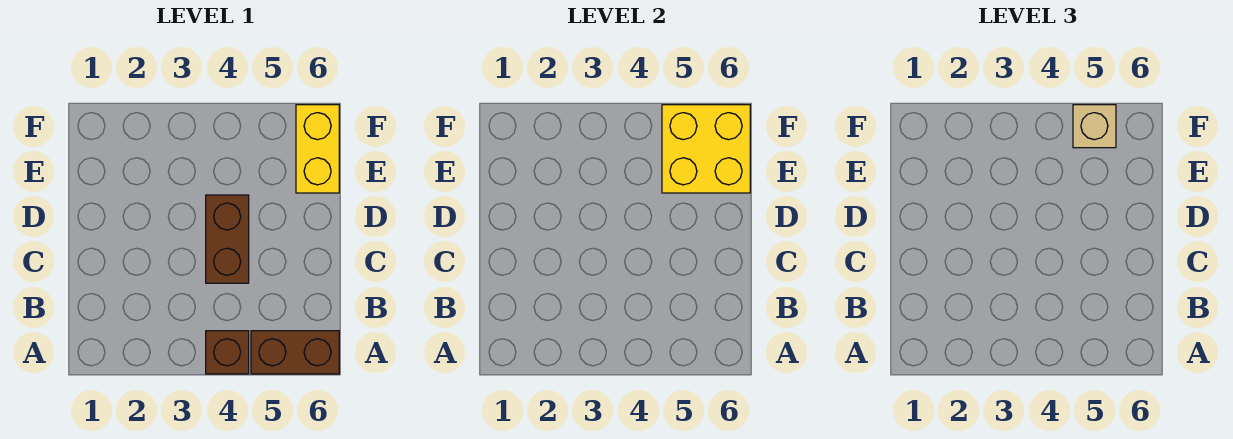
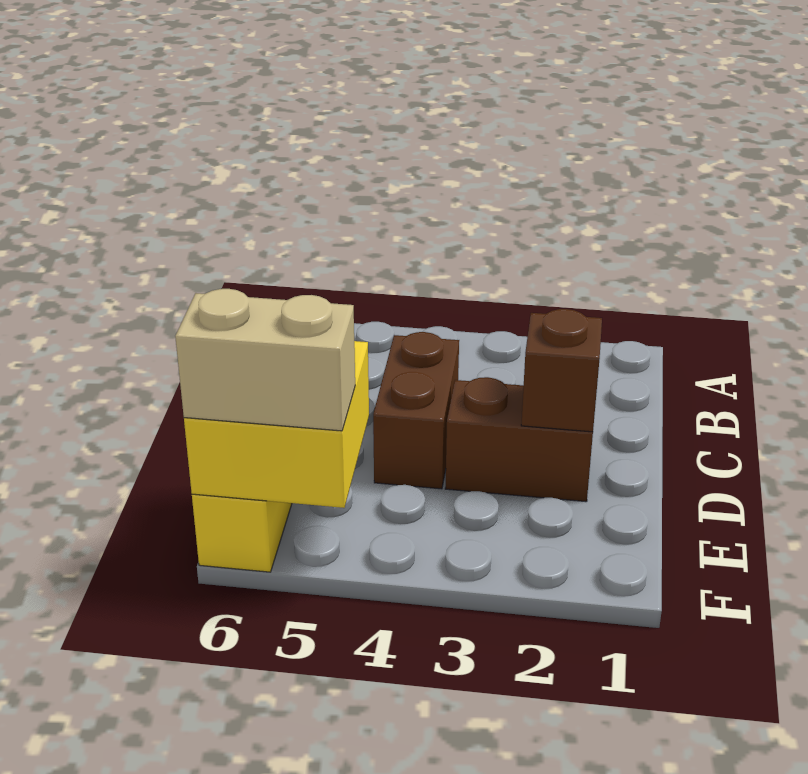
brown 1x1 brick [206,331,249,374] -> brown 1x1 brick moved to [521,309,602,432]
brown 1x2 brick [251,331,339,374] -> brown 1x2 brick moved to [445,377,593,502]
tan 1x1 brick [1073,105,1116,148] -> tan 1x2 brick [175,289,355,431]

